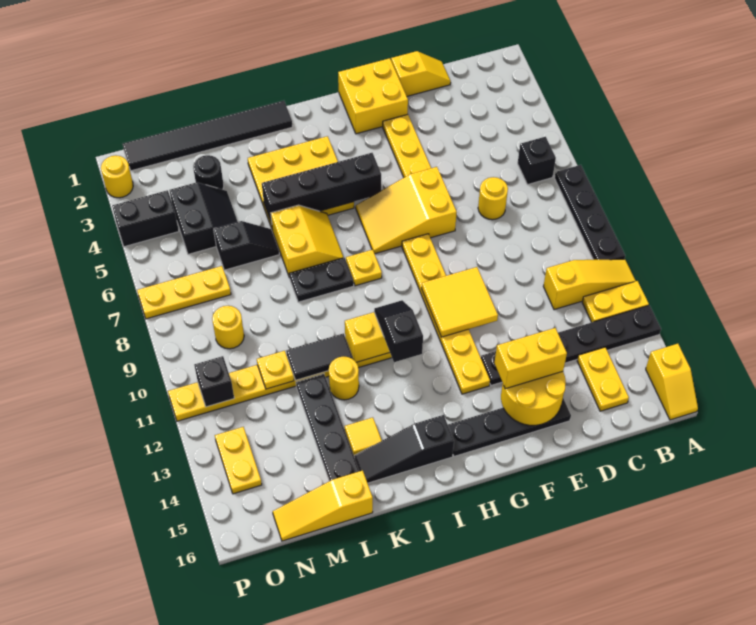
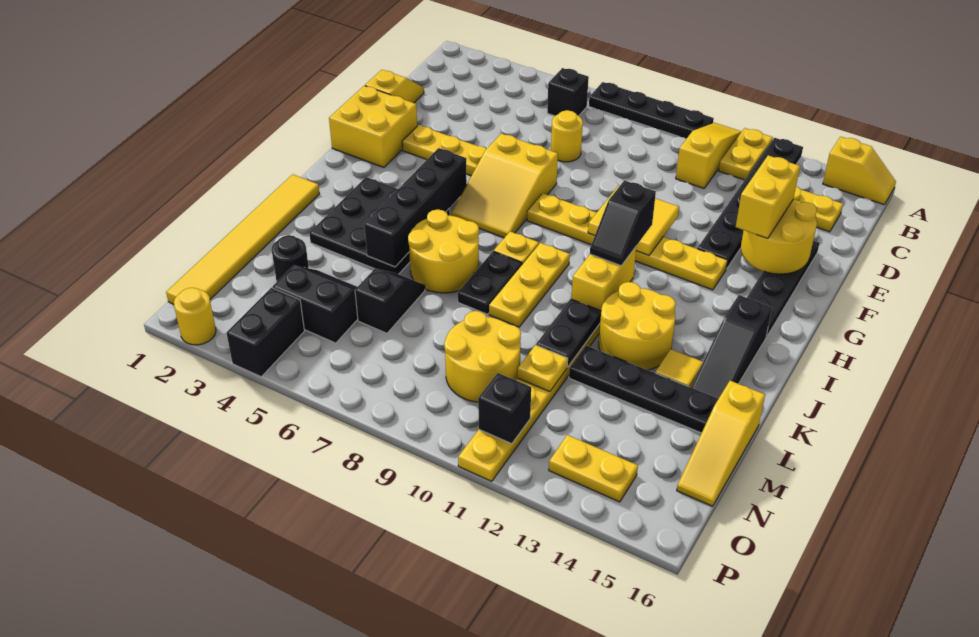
yellow 3x3 plate [248,136,354,231] -> black 3x3 plate [309,177,450,274]
black 1x2 slope [374,300,423,362] -> black 1x2 slope turned to [590,181,656,266]
black 1x6 tile [123,101,292,171] -> yellow 1x6 tile [166,174,319,304]
yellow 2x2 slope [271,205,344,278] -> yellow 2x2 round brick [408,210,479,293]
black 1x2 tile [286,333,353,380] -> black 1x2 plate [536,299,601,367]
yellow 1x1 round brick [329,356,359,400] -> yellow 2x2 round brick [599,282,676,370]
yellow 1x3 plate [137,266,231,319] -> yellow 1x3 plate moved to [489,243,570,327]
yellow 1x1 round brick [212,306,244,349] -> yellow 2x2 round brick [444,311,521,402]

